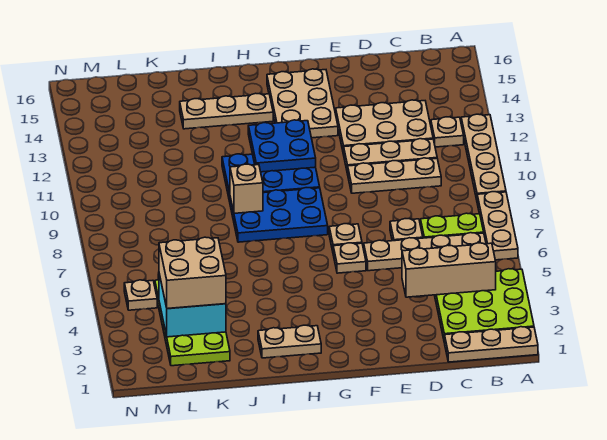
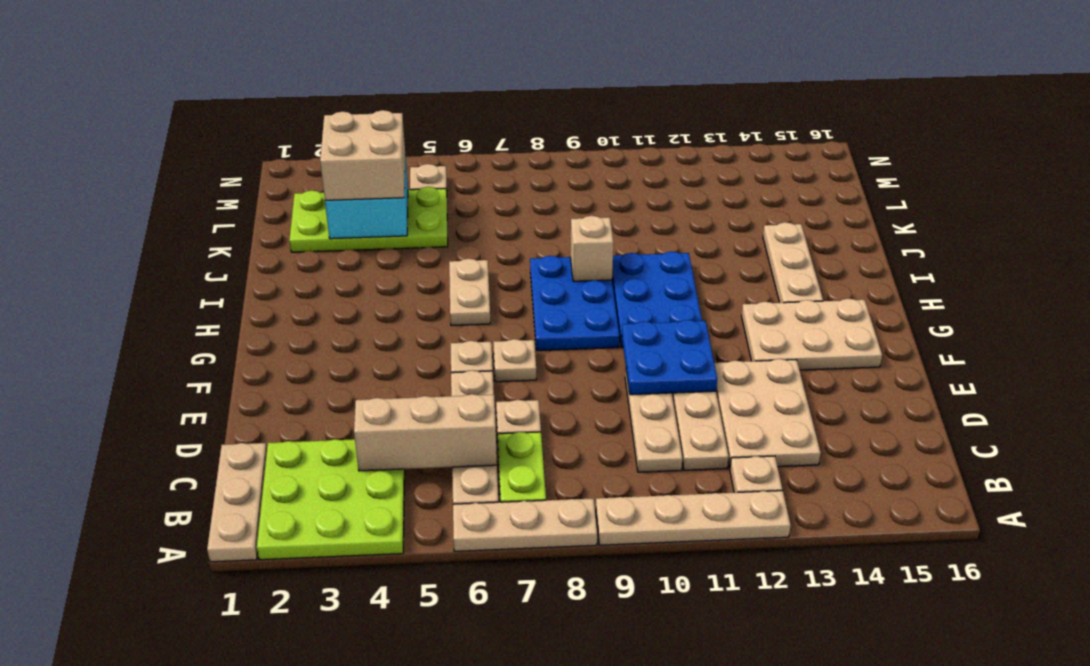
tan 1x3 brick [402,243,496,297] -> tan 1x3 brick turned to [354,394,497,471]
blue 2x2 plate [248,120,316,172] -> blue 2x2 plate moved to [622,320,717,395]
tan 1x2 plate [258,325,321,358] -> tan 1x2 plate moved to [449,259,490,326]

